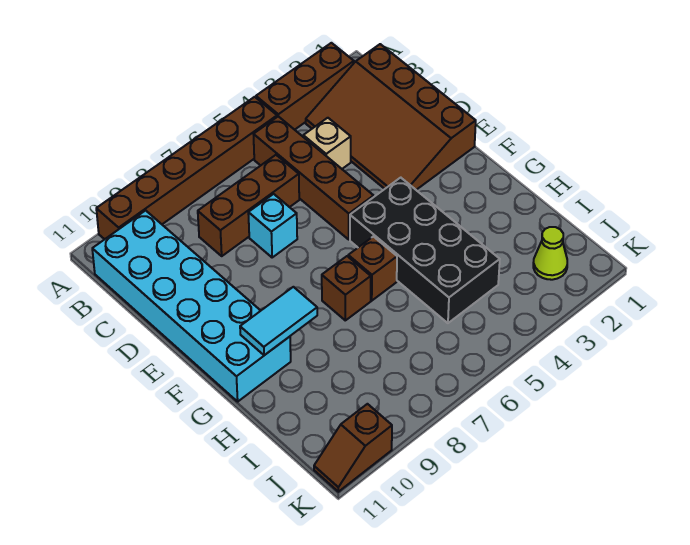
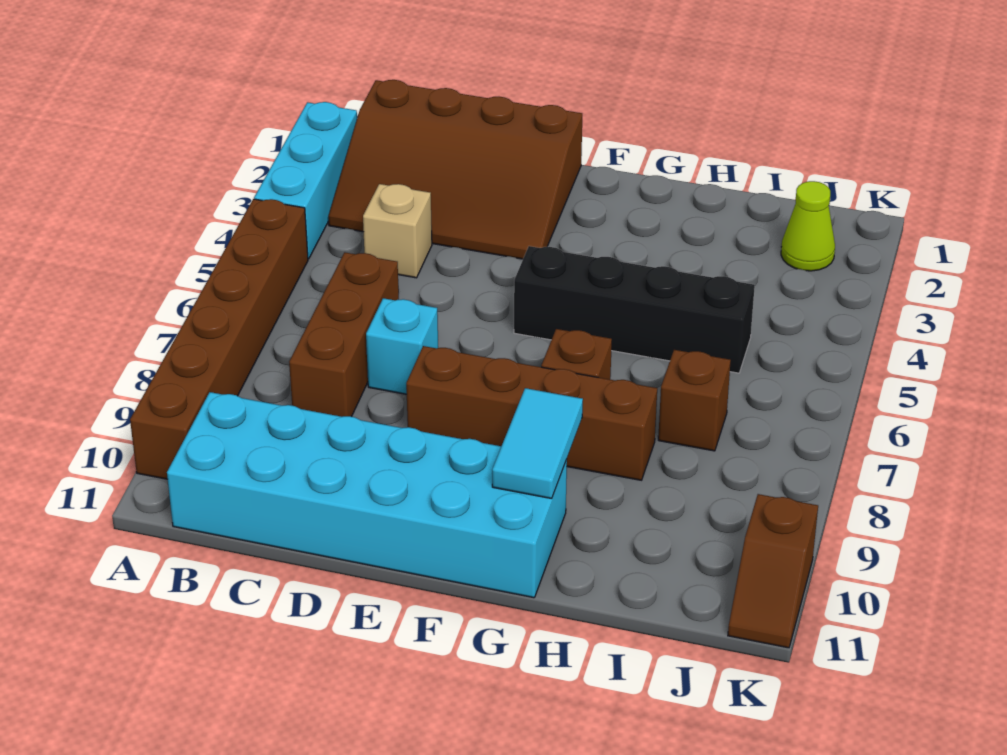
brown 1x3 brick [256,43,354,130] -> cyan 1x3 brick [254,102,357,259]
brown 1x4 brick [253,116,374,239] -> brown 1x4 brick moved to [406,346,657,480]
black 2x4 brick [350,178,500,323] -> black 1x4 brick [514,246,755,373]
brown 1x1 brick [348,236,397,301] -> brown 1x1 brick moved to [658,350,731,451]

